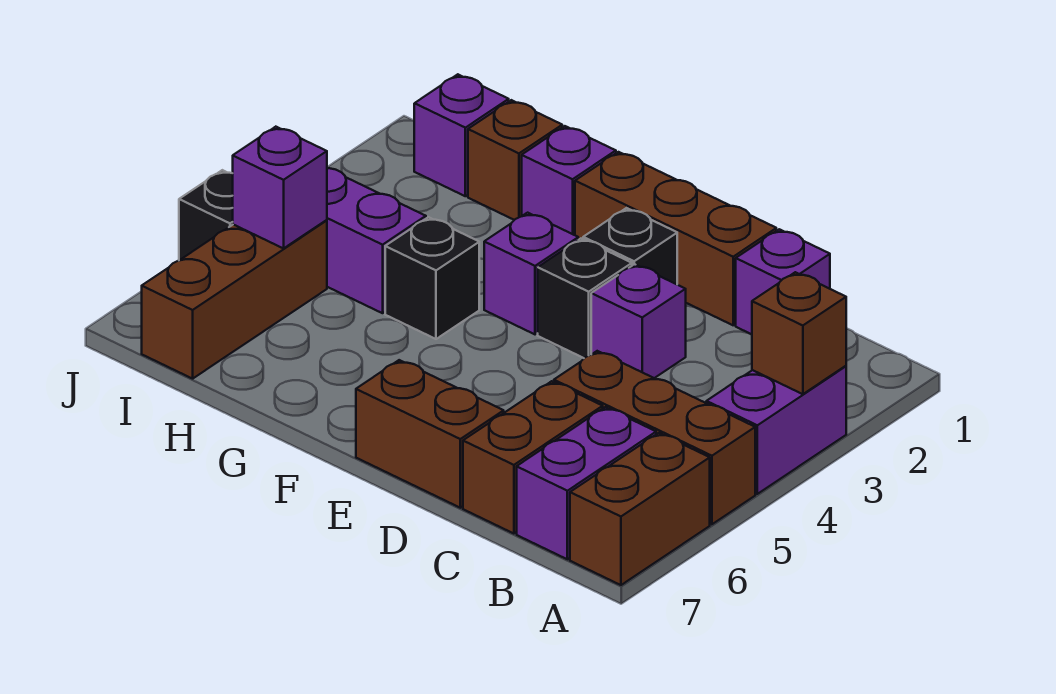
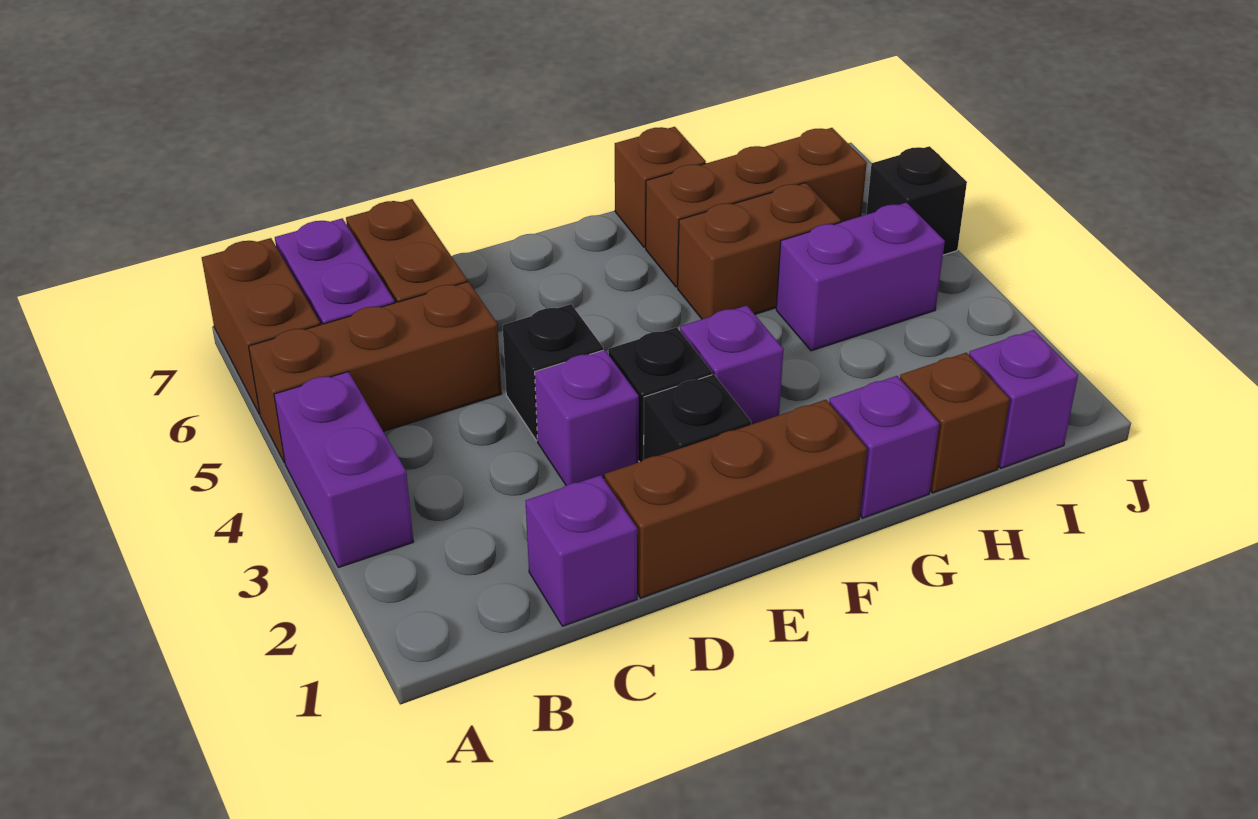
brown 1x1 brick [752,272,846,394] -> brown 1x1 brick moved to [615,127,706,247]
brown 1x2 brick [356,360,504,508] -> brown 1x2 brick moved to [678,183,841,319]
black 1x1 brick [385,217,479,339] -> black 1x1 brick moved to [503,304,603,440]
brown 1x3 brick [142,220,327,379] -> brown 1x3 brick turned to [646,128,867,287]
purple 1x1 brick [233,127,327,248] -> none

